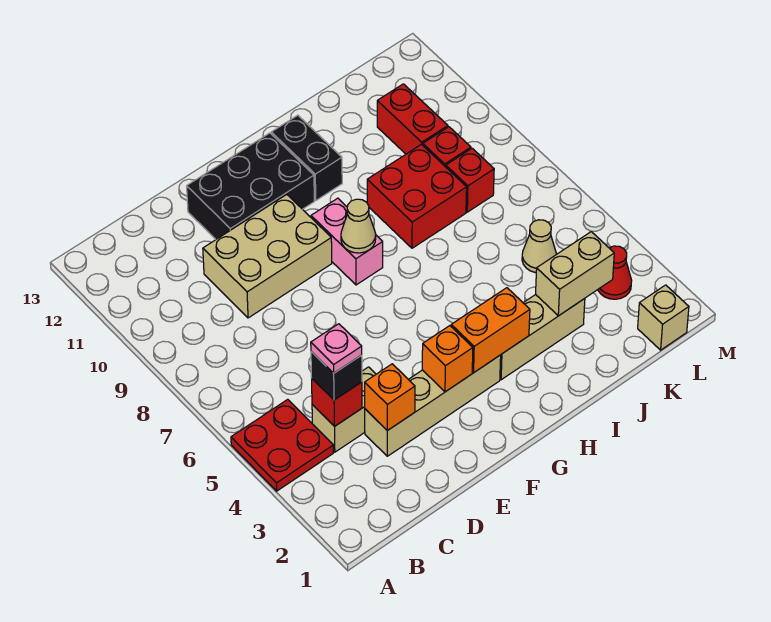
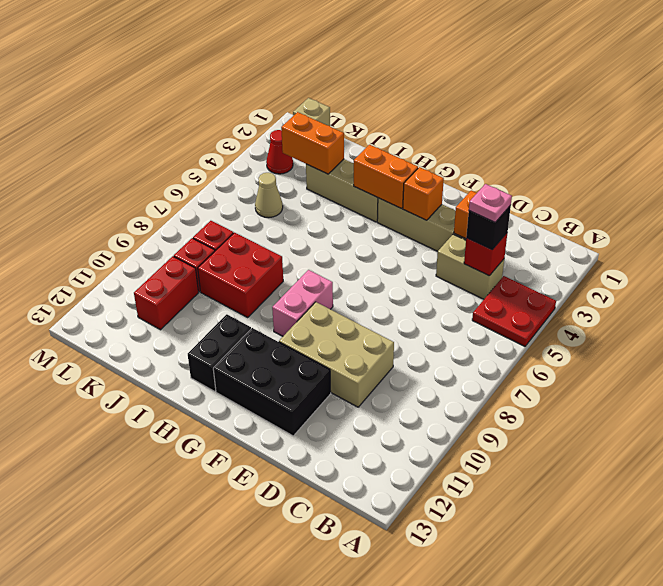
tan 1x1 cone [341,199,376,253] -> none
tan 1x2 brick [536,232,614,316] -> orange 1x2 brick [281,112,344,174]

